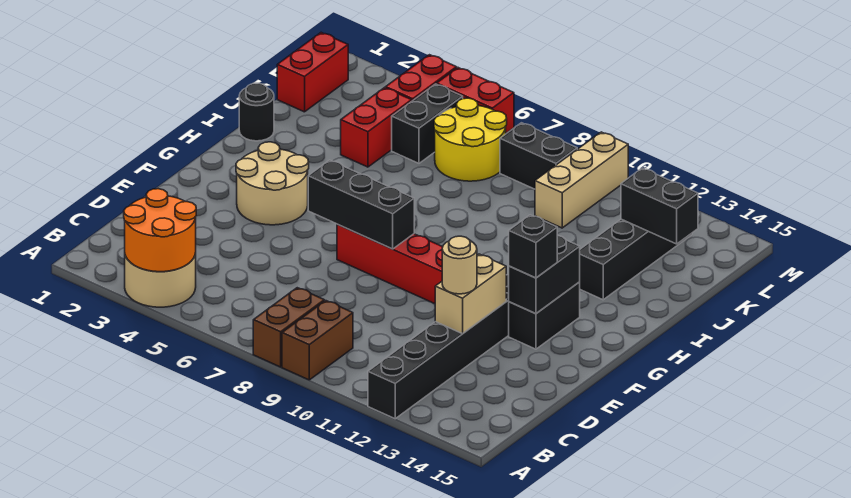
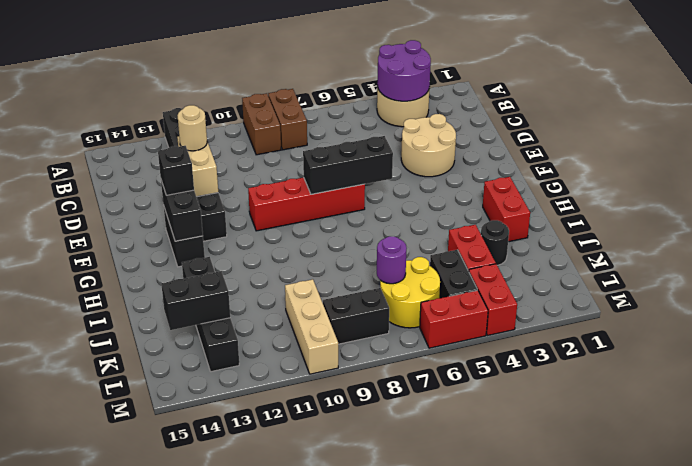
orange 2x2 round brick [124,189,196,272] -> purple 2x2 round brick [377,40,431,101]
tan 2x2 round brick [236,142,309,225] -> tan 2x2 round brick moved to [401,114,456,177]
black 1x1 round brick [239,83,274,141] -> black 1x1 round brick moved to [481,220,509,265]
red 1x2 brick [277,32,348,112] -> red 1x2 brick moved to [483,177,530,242]
none -> purple 1x1 round brick [377,236,407,284]

